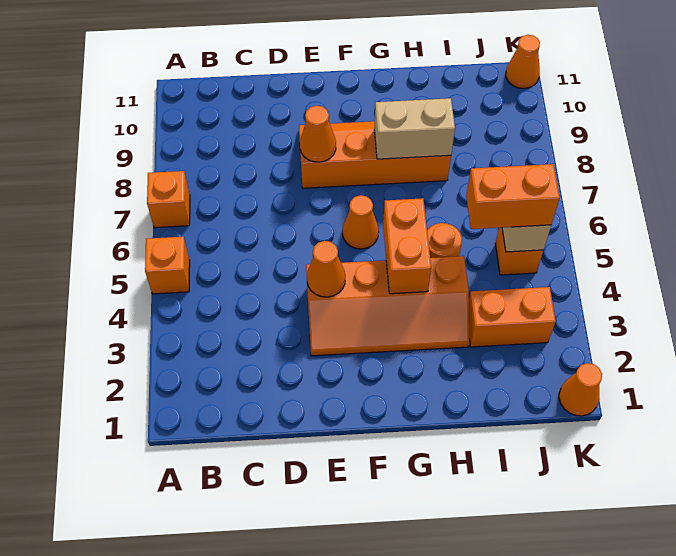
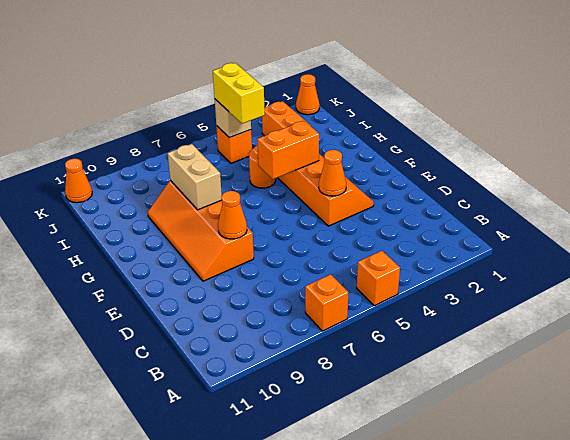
orange 1x1 cone [343,195,379,249] -> none
orange 1x2 brick [466,164,560,229] -> yellow 1x2 brick [213,63,265,124]

